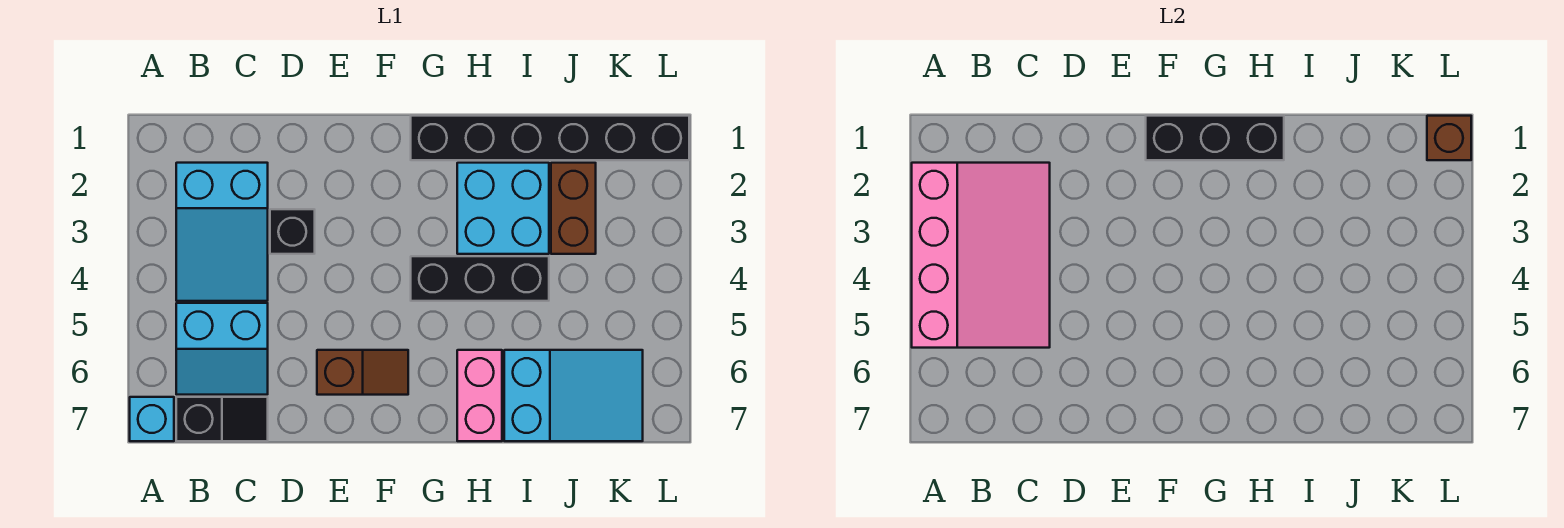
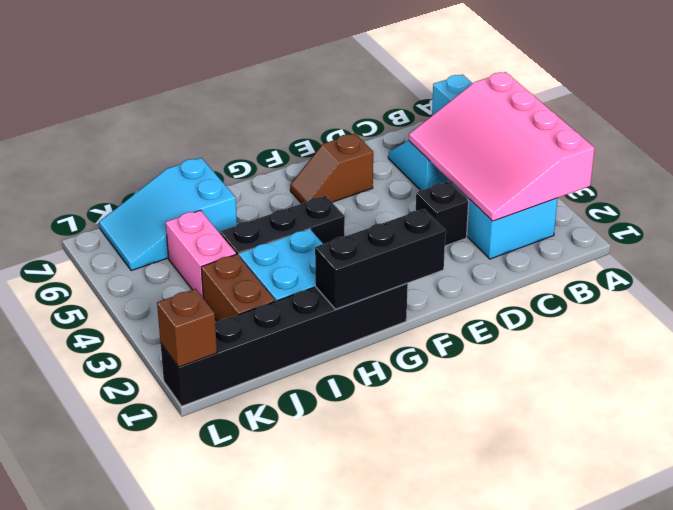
black 1x2 slope [176,397,268,441] -> none
pink 1x2 brick [457,350,502,441] -> pink 1x2 brick moved to [166,210,236,297]

